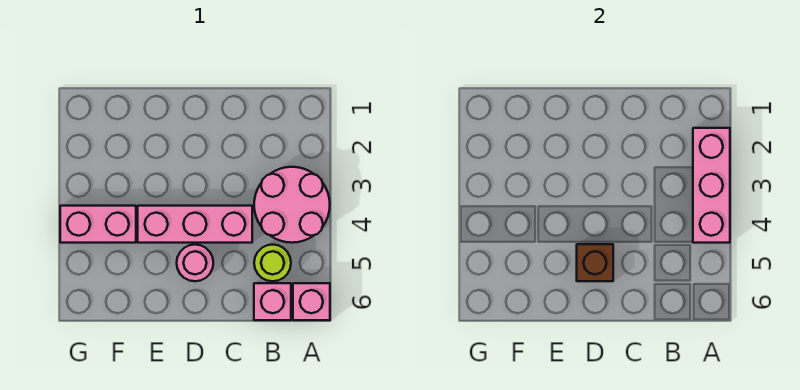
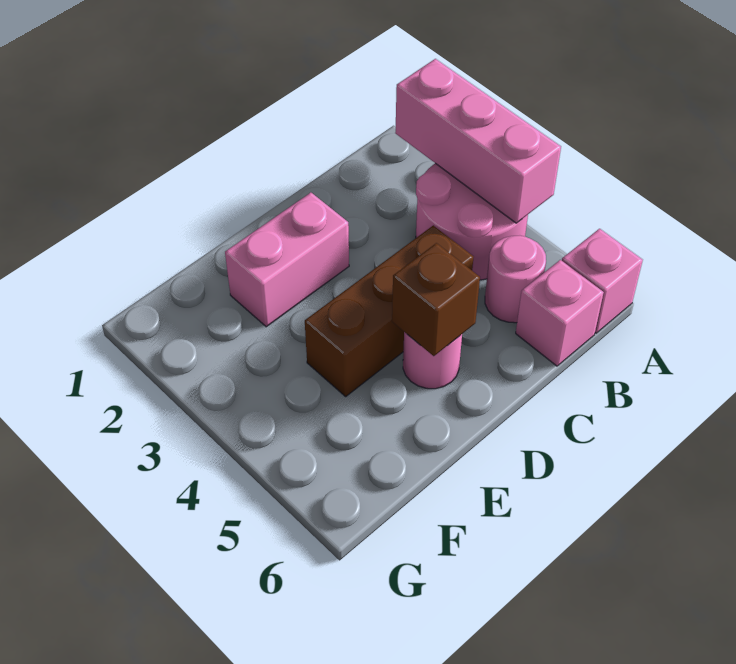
lime 1x1 round brick [254,245,291,281] -> pink 1x1 round brick [485,236,546,323]
pink 1x3 brick [138,206,252,243] -> brown 1x3 brick [305,225,473,396]
pink 1x2 brick [60,206,136,243] -> pink 1x2 brick moved to [225,193,349,327]

